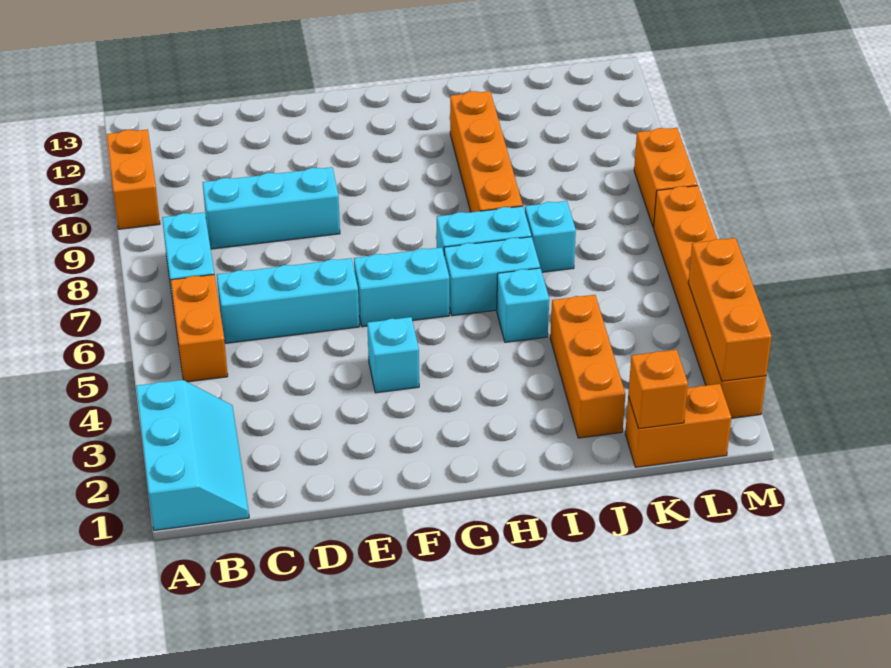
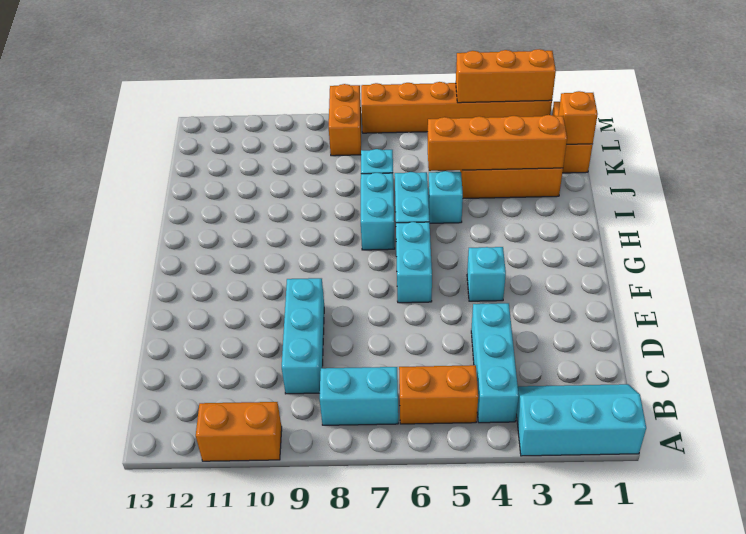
cyan 1x3 brick [217,258,359,343] -> cyan 1x3 brick moved to [471,303,519,423]
orange 1x4 brick [450,91,523,212] -> orange 1x4 brick moved to [428,115,567,171]
orange 1x2 brick [634,128,697,228] -> orange 1x2 brick turned to [329,84,361,156]

